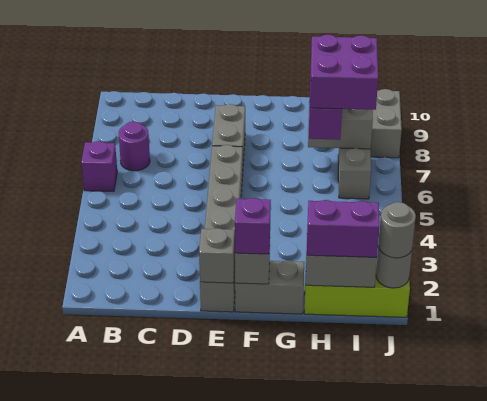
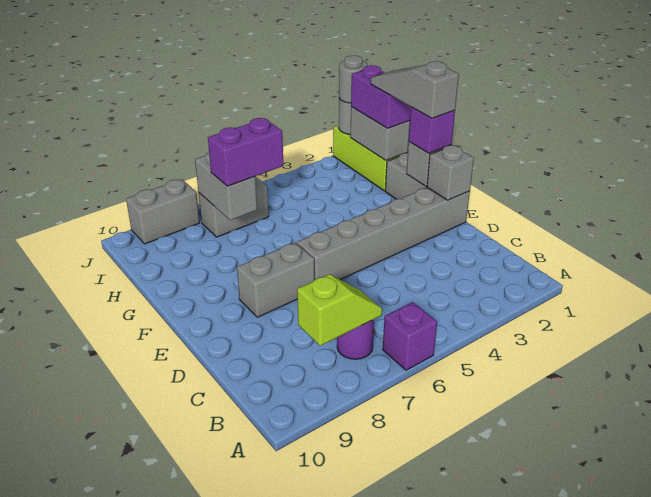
none -> lime 1x2 slope [297,274,382,346]
none -> grey 1x3 slope [371,61,459,118]
purple 2x2 brick [310,35,378,110] -> none

